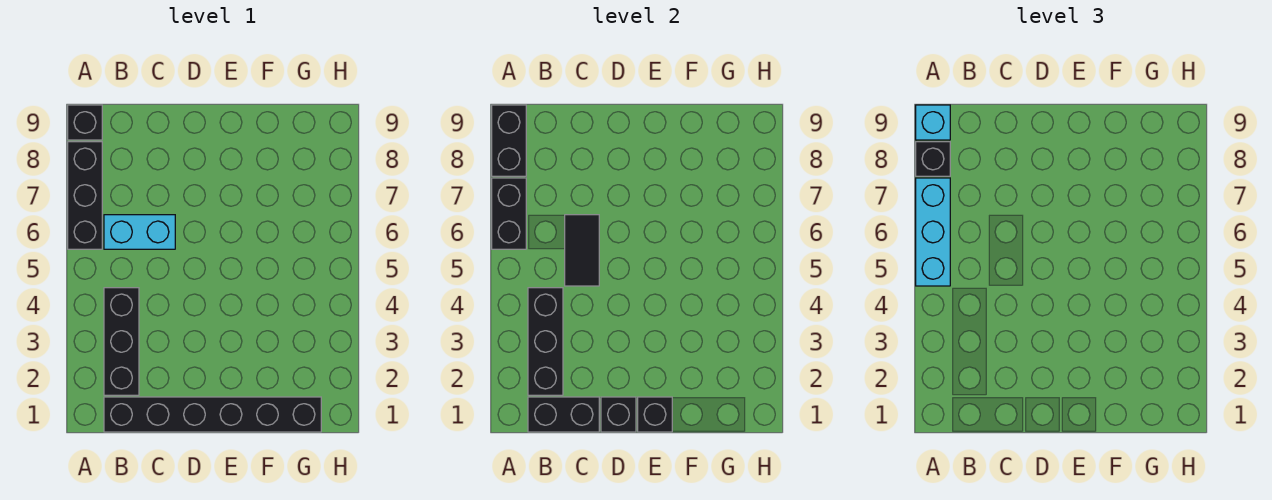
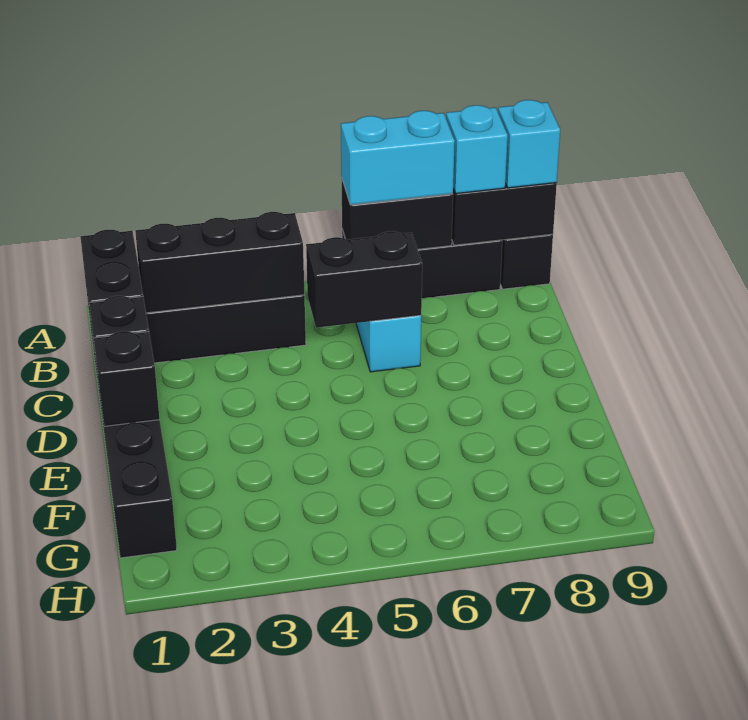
cyan 1x3 brick [916,178,950,286] -> cyan 1x2 brick [341,111,455,205]
black 1x1 brick [916,142,950,176] -> cyan 1x1 brick [446,105,508,193]
black 1x2 tile [565,215,599,286] -> black 1x2 brick [306,231,422,328]

